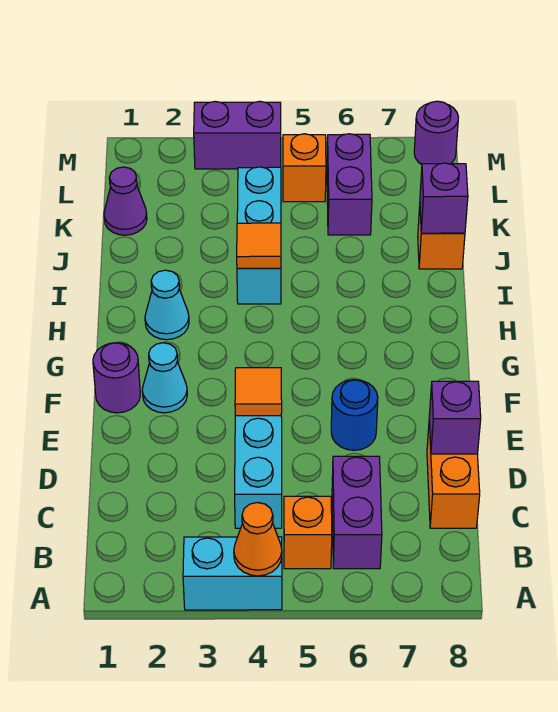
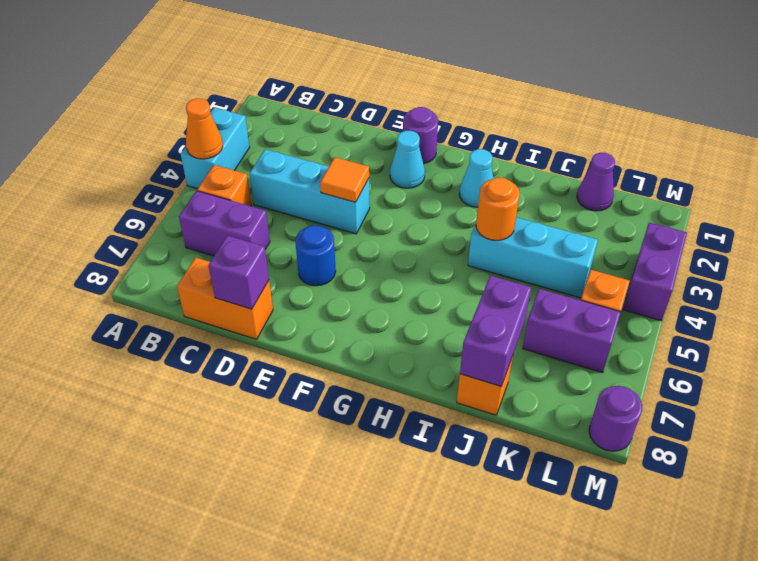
orange 1x1 tile [237,223,281,268] -> orange 1x1 round brick [476,177,520,240]
purple 1x1 brick [420,163,468,233] -> purple 1x2 brick [460,276,531,386]

